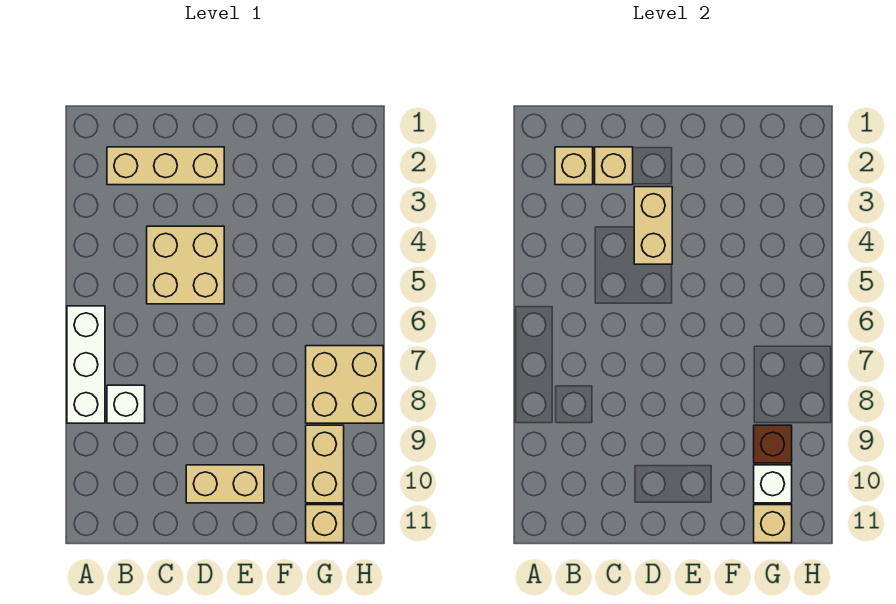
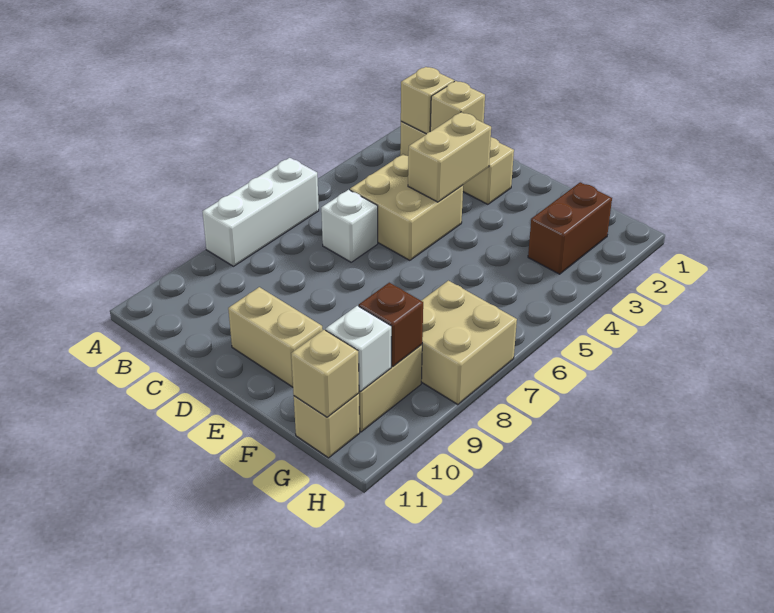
white 1x1 brick [107,385,145,423] -> white 1x1 brick moved to [321,190,378,262]
none -> brown 1x2 brick [528,182,612,274]

